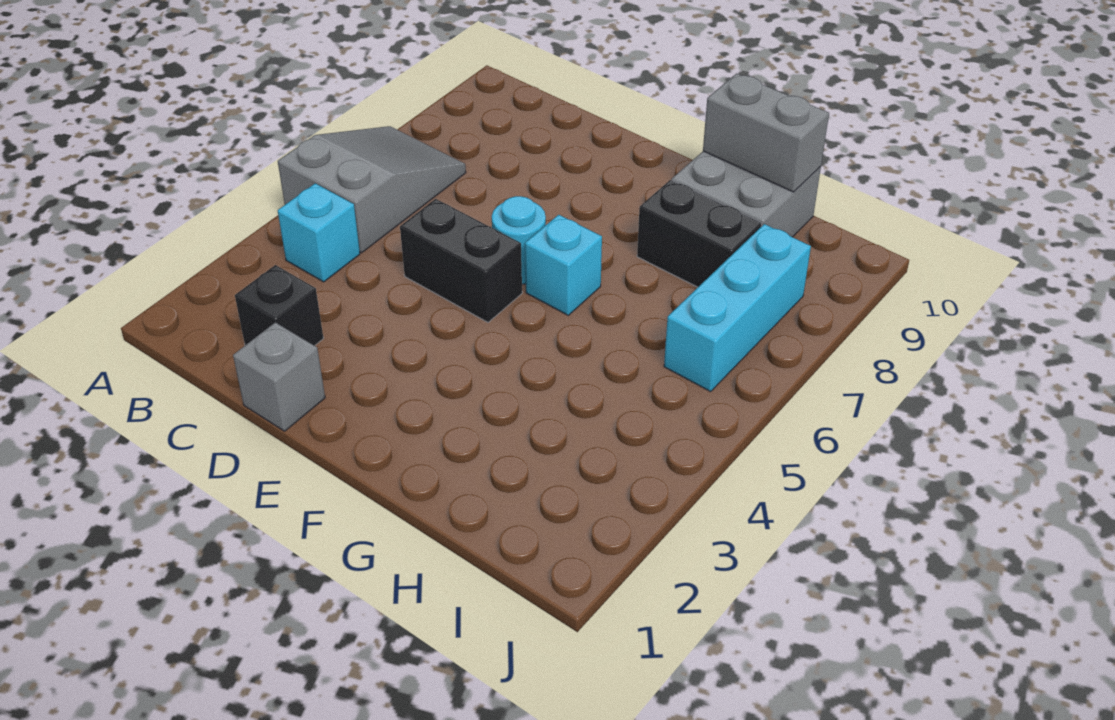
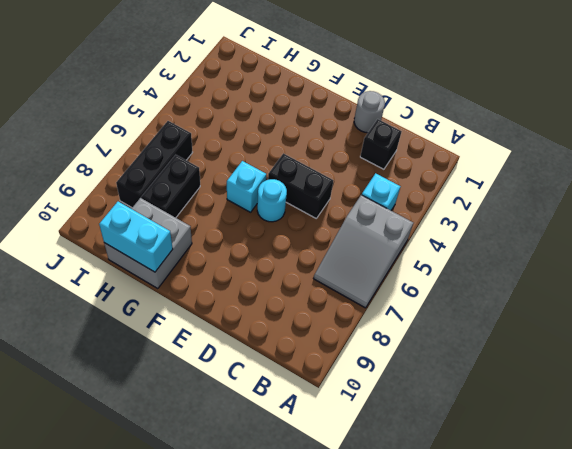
grey 1x1 brick [233,322,325,431] -> grey 1x1 round brick [354,91,385,133]
black 1x2 brick [637,180,762,287] -> black 1x2 brick turned to [141,155,200,218]
grey 1x2 brick [703,73,829,192] -> cyan 1x2 brick [99,202,173,272]
cyan 1x3 brick [664,224,811,392] -> black 1x3 brick [116,121,193,207]

